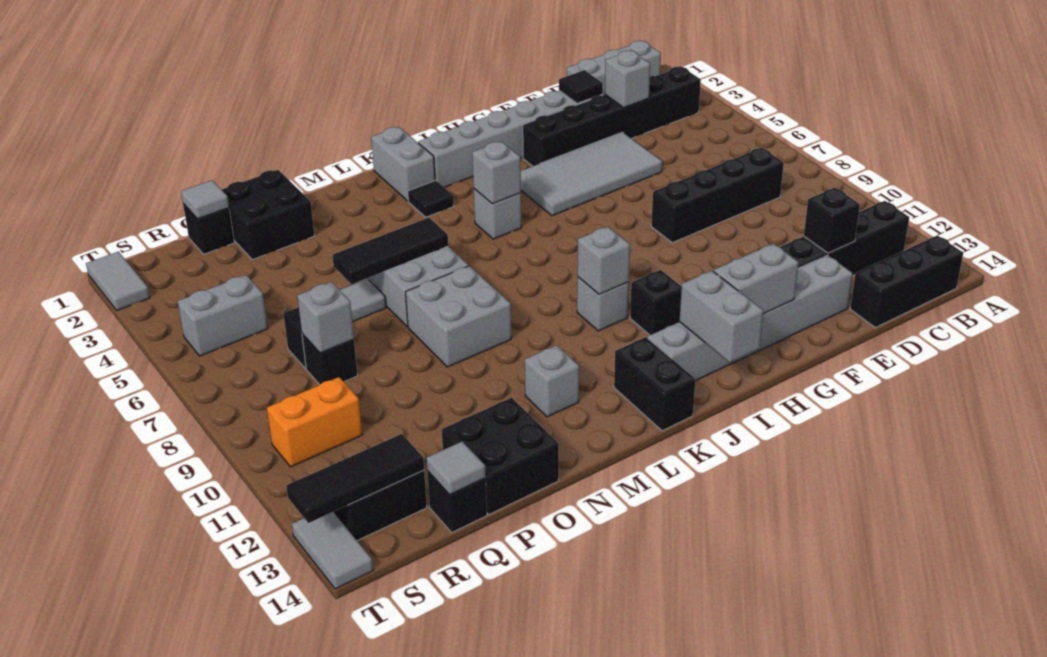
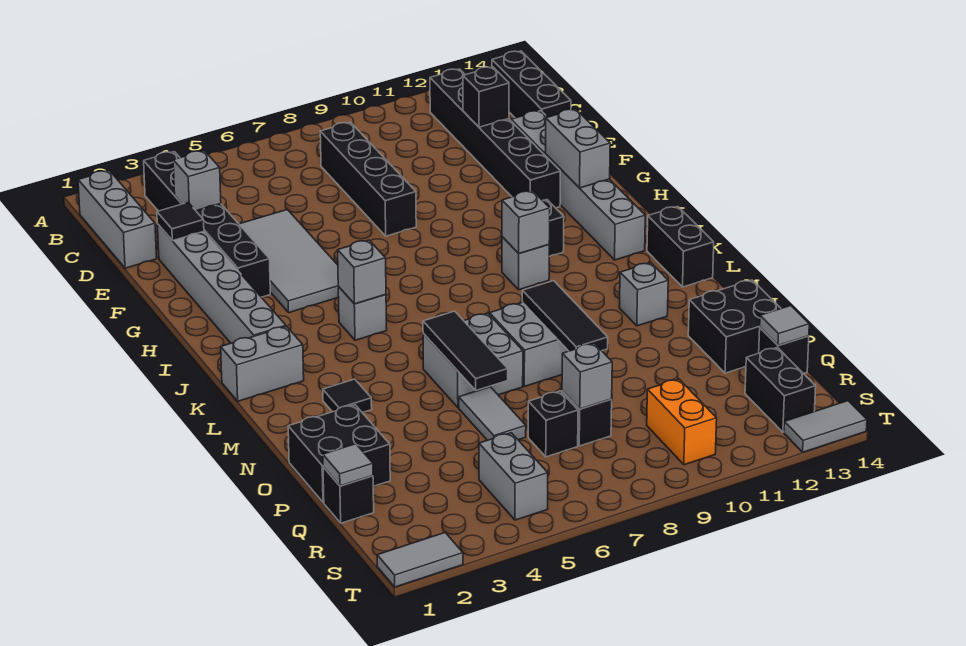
grey 1x2 brick [680,271,763,362] -> none
black 1x1 tile [408,180,454,217] -> black 1x1 tile moved to [323,379,372,413]
black 1x2 brick [614,337,695,431] -> black 1x2 brick turned to [647,207,714,287]
black 1x3 tile [286,434,424,523] -> black 1x3 tile moved to [522,281,608,351]

